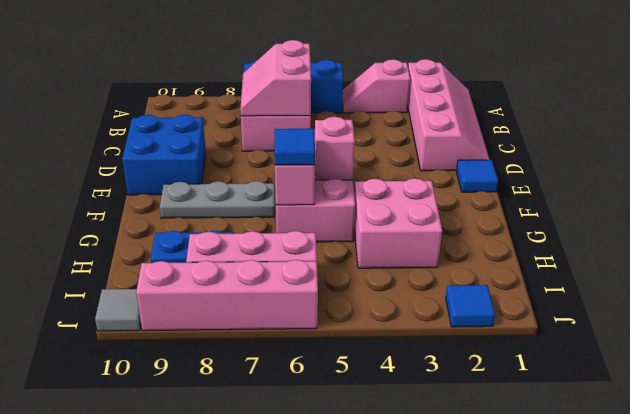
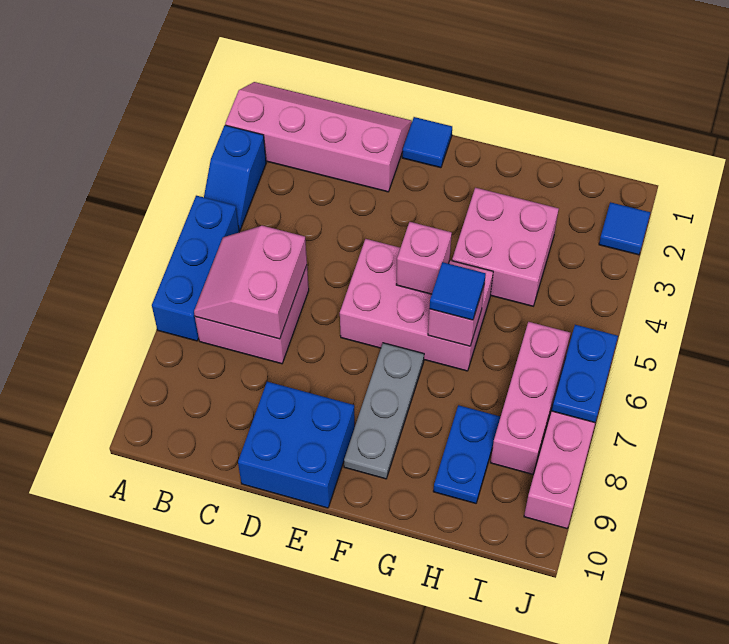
pink 1x2 slope [342,59,410,113] -> blue 1x2 slope [204,125,266,231]
pink 2x2 slope [240,40,311,116] -> pink 2x2 slope turned to [194,226,307,339]
none -> blue 1x2 plate [552,325,618,423]
grey 1x1 tile [95,289,141,331] -> none

